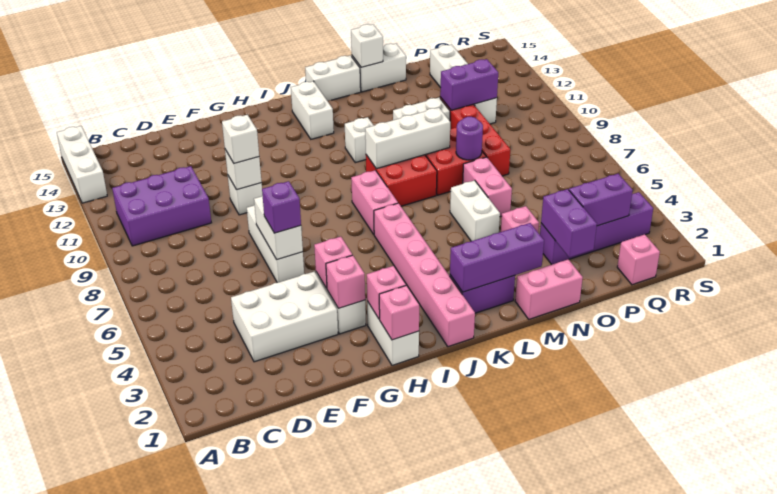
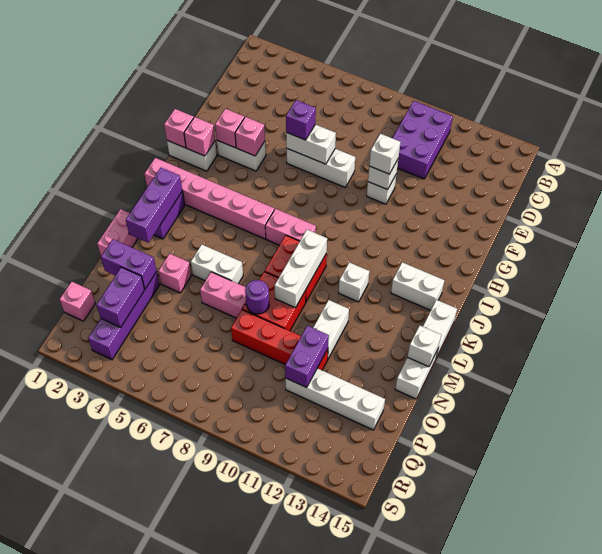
white 1x3 brick [57,126,107,203] -> none
white 2x3 brick [231,272,338,362] -> none

